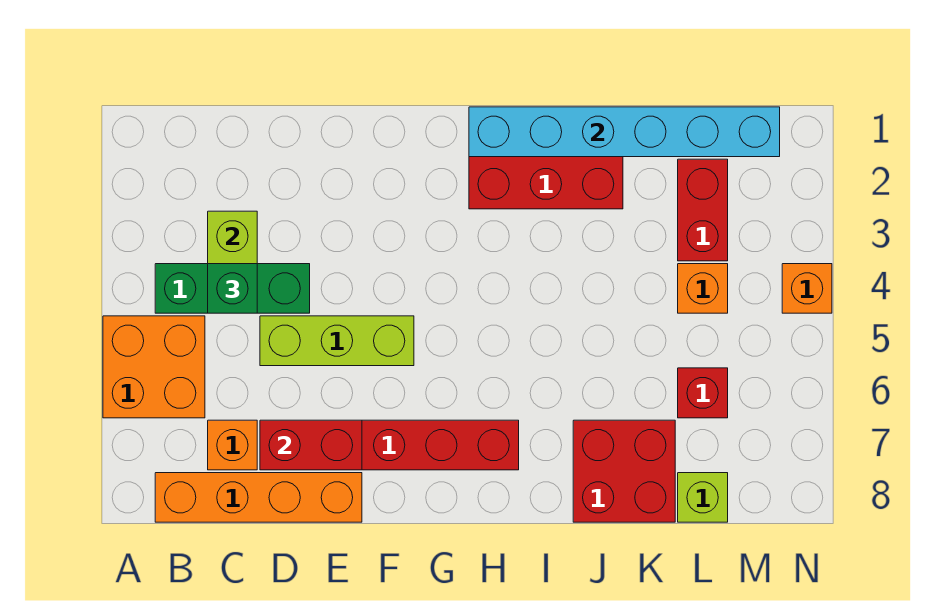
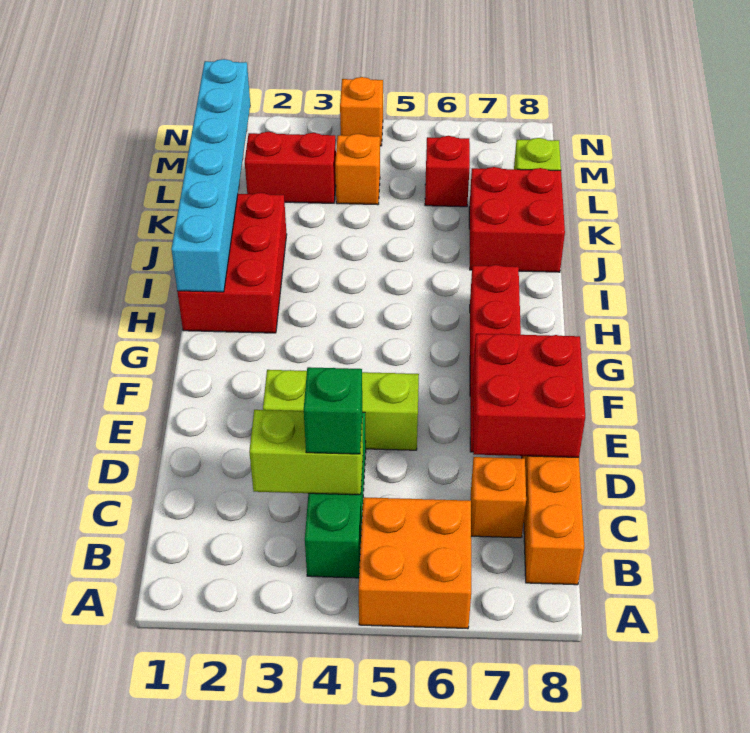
lime 1x3 brick [260,316,414,366] -> lime 1x3 brick turned to [263,370,419,450]
red 1x2 brick [260,420,362,470] -> red 2x2 brick [473,334,585,457]

